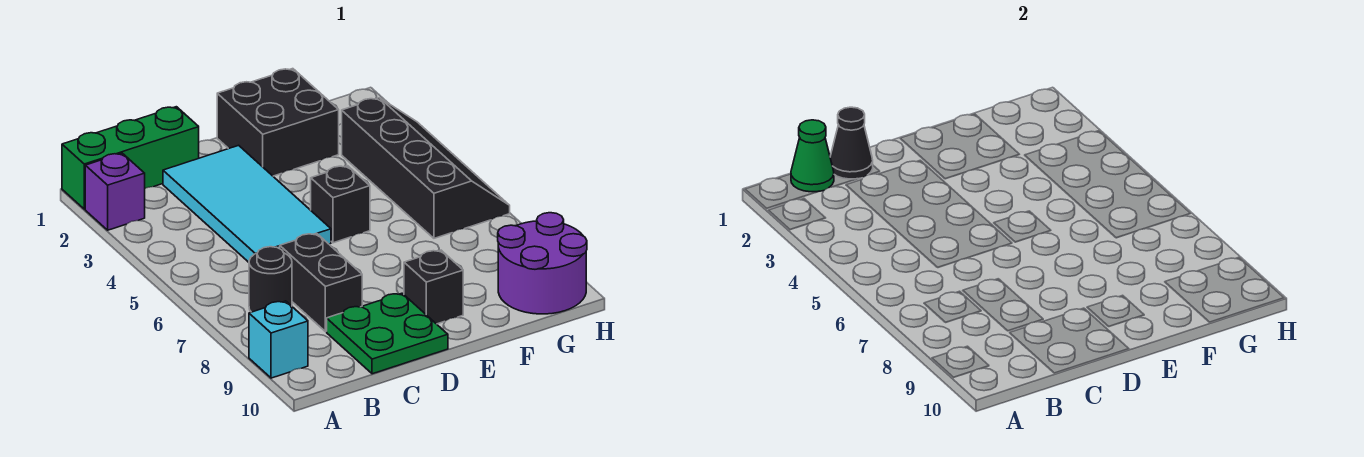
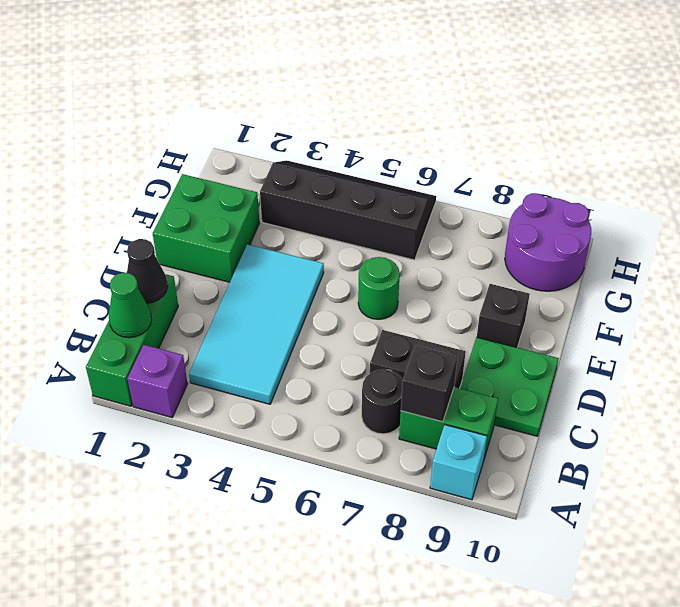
none -> green 1x2 brick [399,387,498,461]
cyan 2x4 tile [163,145,331,262] -> cyan 2x4 tile turned to [189,244,324,404]
black 2x2 brick [217,69,339,176] -> green 2x2 brick [153,174,259,282]
black 1x1 brick [311,166,370,243] -> black 1x1 brick moved to [401,345,458,422]
none -> green 1x1 round brick [358,257,400,319]

